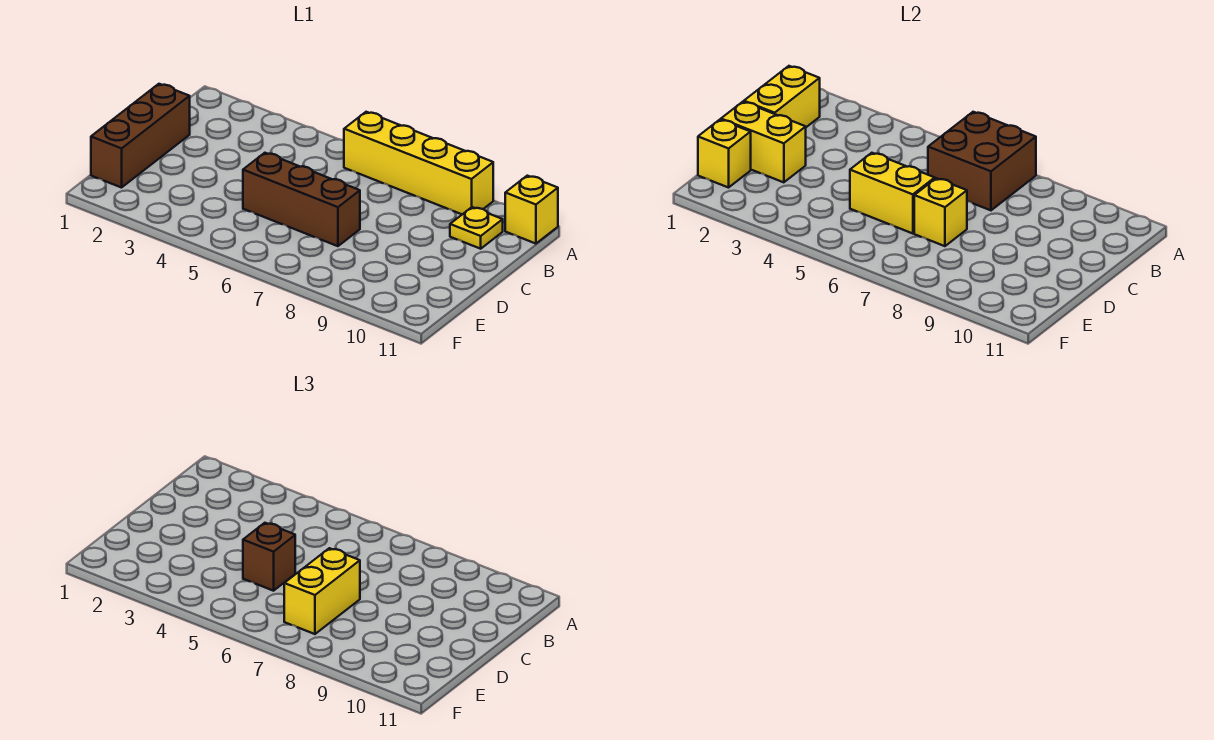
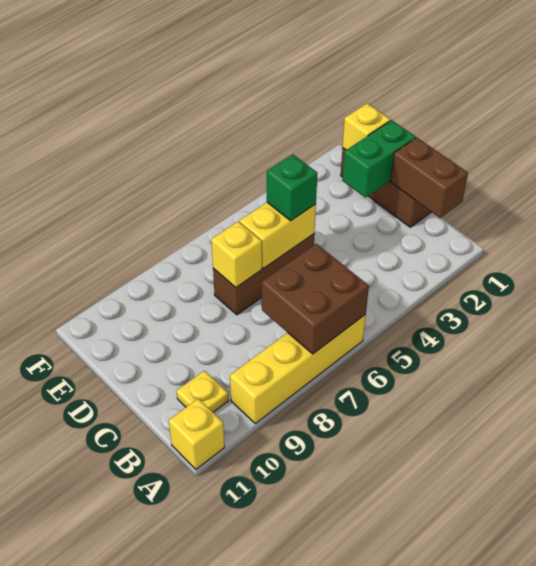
yellow 1x2 brick [744,66,820,127] -> brown 1x2 brick [391,138,468,218]
yellow 1x2 brick [721,102,806,182] -> green 1x2 brick [342,120,416,198]
brown 1x1 brick [243,523,295,591] -> green 1x1 brick [267,154,317,221]
yellow 1x2 brick [284,548,360,634] -> none

